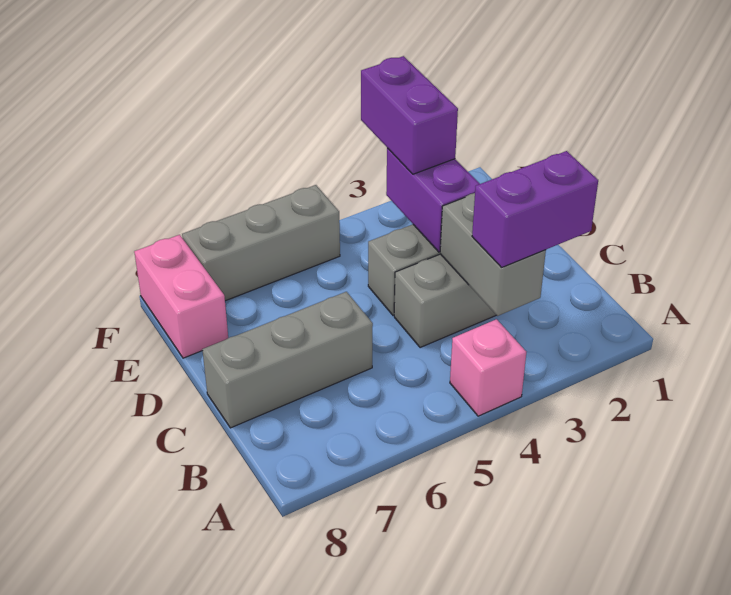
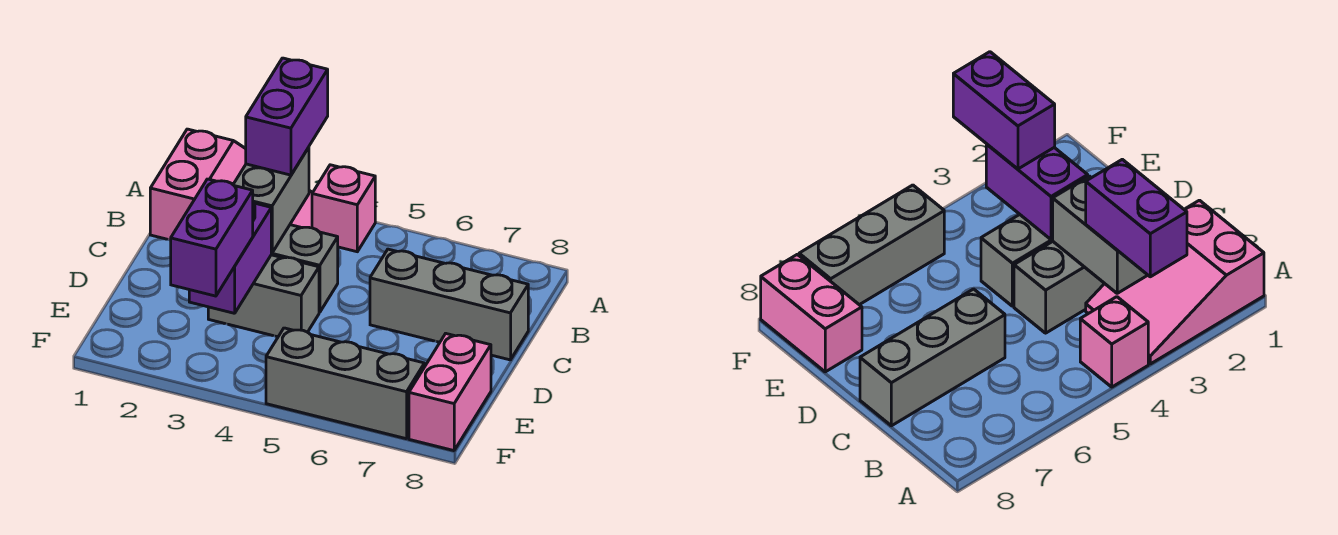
none -> pink 2x3 slope [150,129,312,240]
purple 1x2 brick [472,151,598,268] -> purple 1x2 brick turned to [246,58,328,175]

